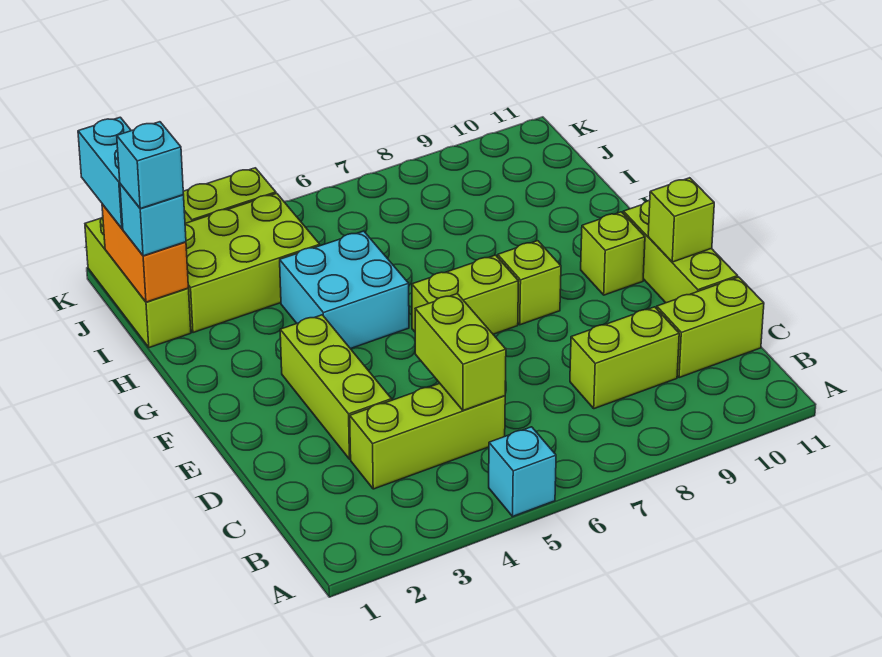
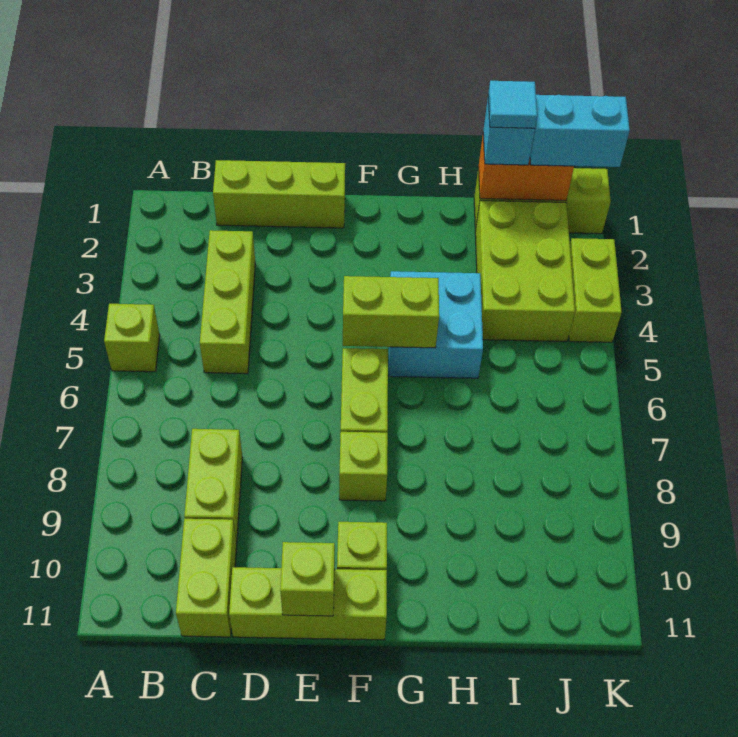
cyan 1x1 brick [489,427,556,516] -> lime 1x1 brick [104,304,160,372]
lime 1x2 brick [415,294,506,411] -> lime 1x2 brick moved to [343,276,439,348]
lime 1x3 brick [280,315,392,459] -> lime 1x3 brick moved to [213,160,345,228]
cyan 1x1 brick [117,122,184,209] -> cyan 1x1 tile [488,81,537,128]

